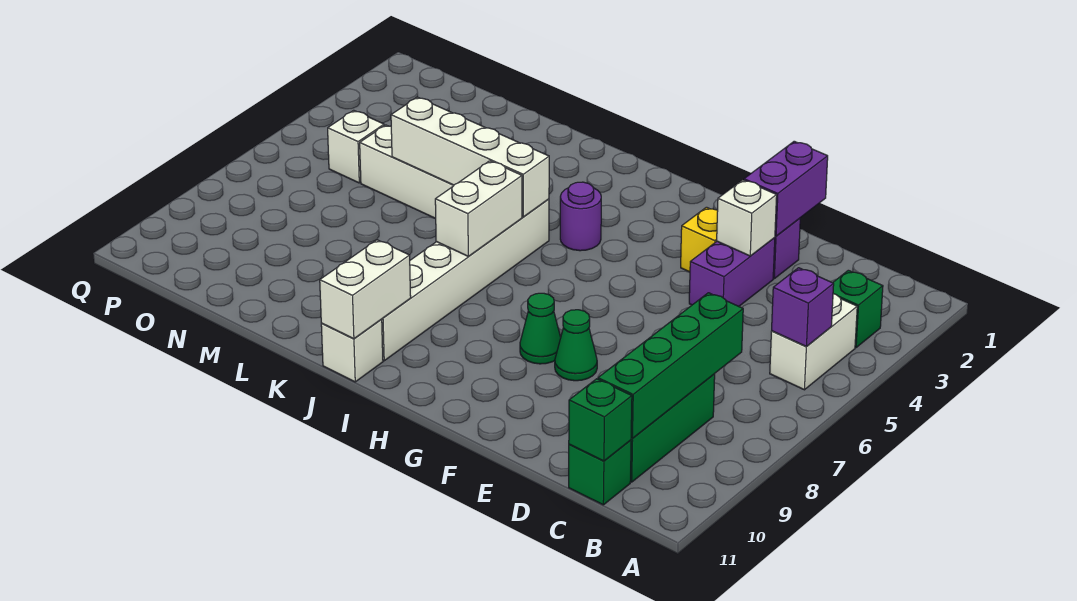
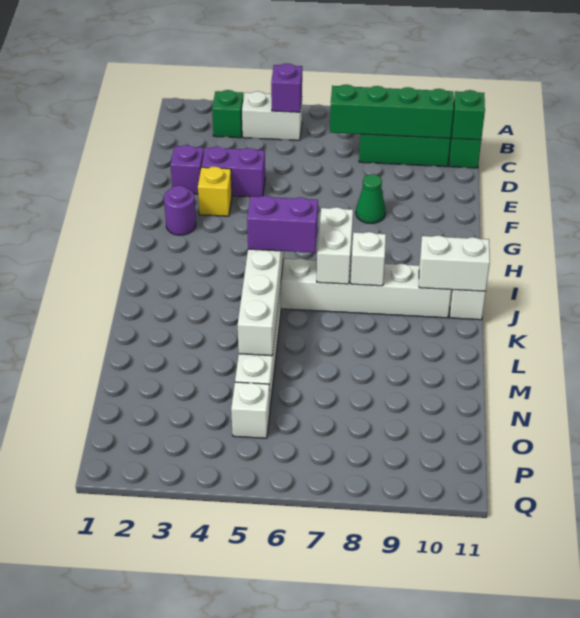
purple 1x2 brick [744,141,828,236] -> purple 1x2 brick moved to [247,196,318,253]
white 1x1 brick [717,180,777,256] -> white 1x1 brick moved to [351,232,386,286]
green 1x1 cone [520,293,561,364] -> none
purple 1x1 round brick [560,182,601,251] -> purple 1x1 round brick moved to [164,186,196,235]
white 1x2 brick [435,161,522,256] -> white 1x2 brick turned to [317,207,353,284]

